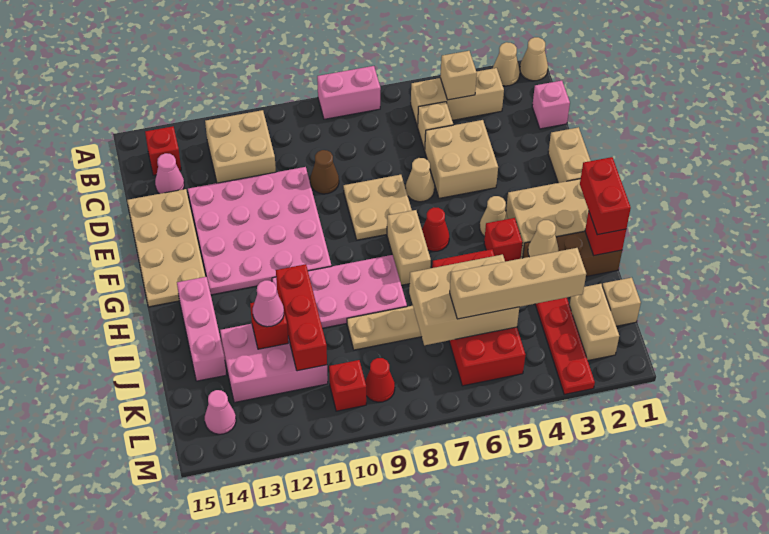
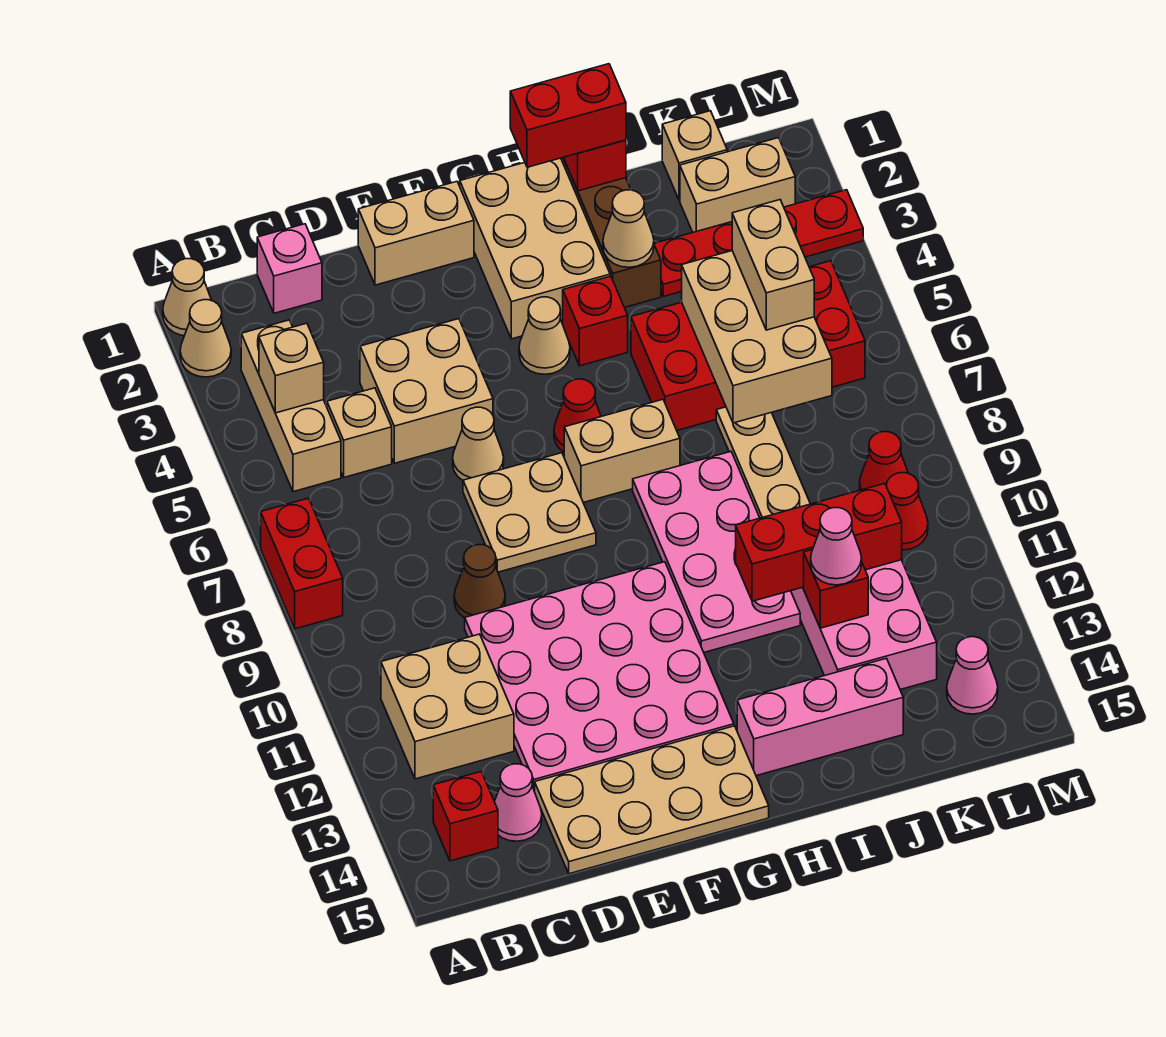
pink 1x2 brick [317,66,381,119] -> red 1x2 brick [261,498,343,629]
tan 1x4 brick [450,248,586,319] -> tan 1x2 brick [732,200,814,330]
red 1x1 brick [329,360,366,411] -> red 1x1 cone [886,473,928,550]

